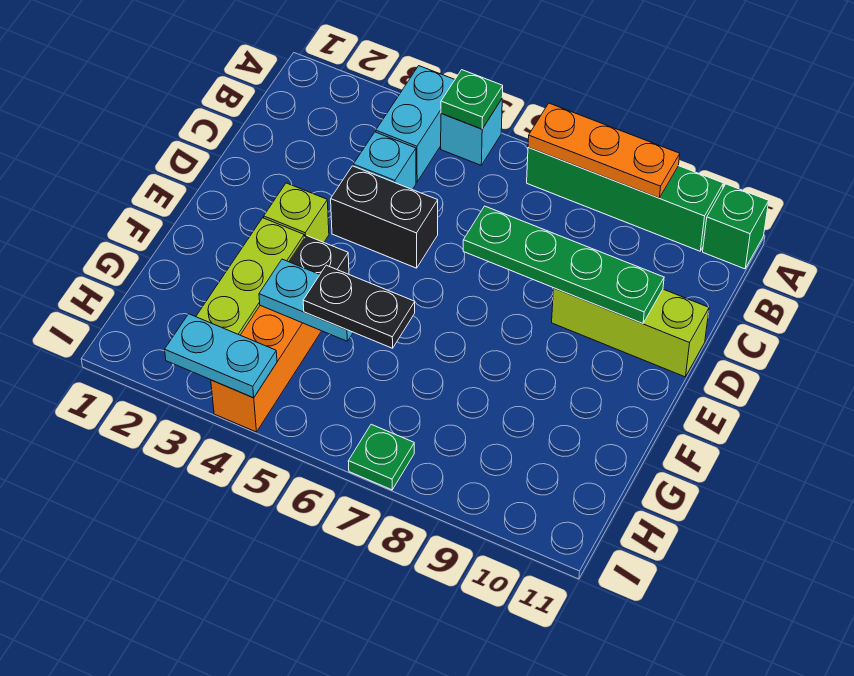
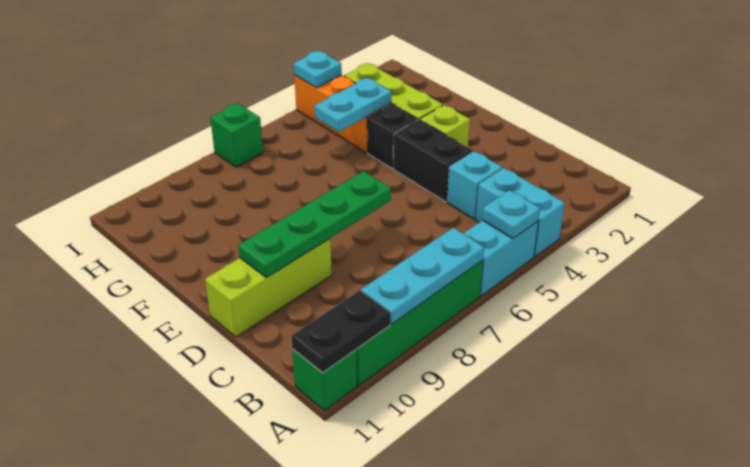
cyan 1x1 brick [441,99,502,165] -> cyan 1x2 brick [463,220,539,296]
green 1x1 plate [441,70,503,129] -> cyan 1x1 plate [482,190,540,239]
orange 1x3 plate [528,103,680,198] -> cyan 1x3 plate [361,228,484,324]
black 1x2 brick [331,166,438,268] -> black 1x2 brick turned to [393,119,473,202]
black 1x2 plate [303,265,415,348] -> black 1x2 plate moved to [291,290,390,373]
cyan 1x2 plate [165,314,277,398] -> cyan 1x1 plate [294,51,342,88]
green 1x1 plate [348,424,414,490] -> green 1x1 brick [210,103,263,167]

